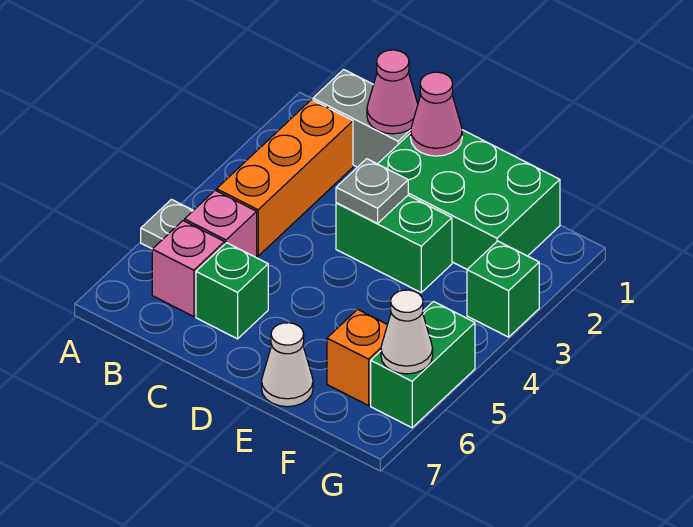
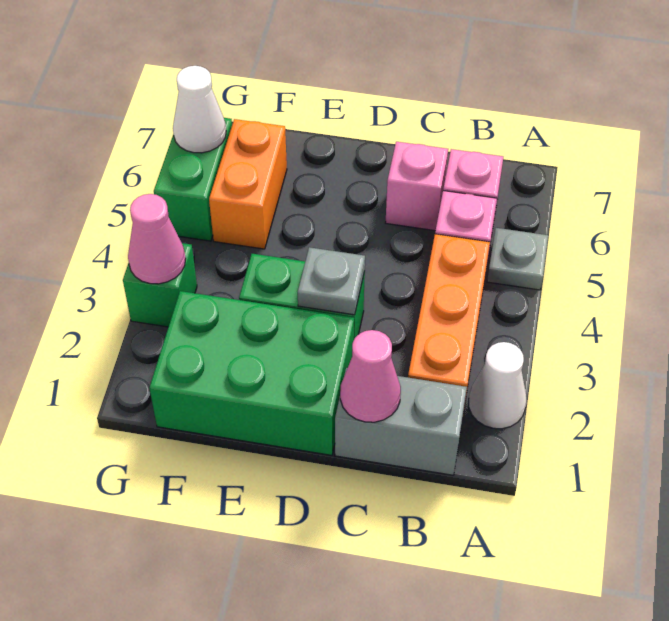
green 1x1 brick [196,243,268,339] -> pink 1x1 brick [386,142,448,231]
pink 1x1 cone [411,72,462,156] -> pink 1x1 cone moved to [128,194,186,284]
white 1x1 cone [262,323,313,407] -> white 1x1 cone moved to [469,342,526,429]
orange 1x1 brick [327,309,387,406] -> orange 1x2 brick [209,119,287,249]

